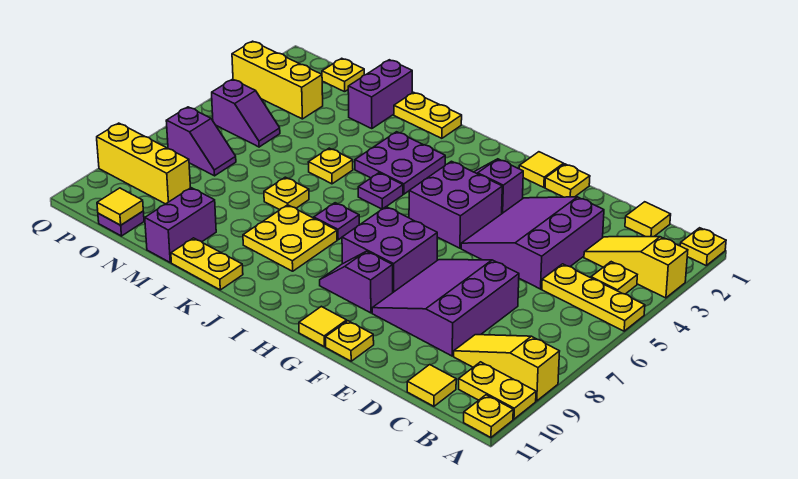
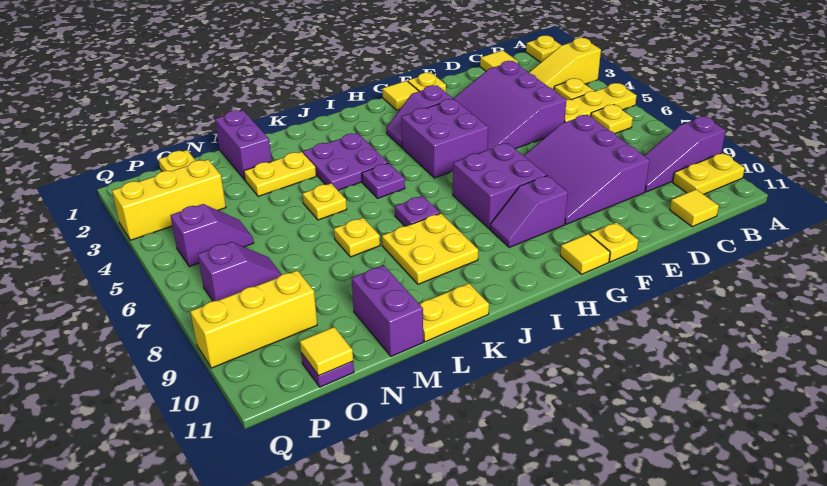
yellow 1x3 slope [454,335,560,401] -> purple 1x3 slope [644,116,726,192]
yellow 1x1 plate [464,395,513,437] -> yellow 1x1 plate moved to [591,105,633,134]
yellow 1x2 plate [394,92,462,138] -> yellow 1x2 plate moved to [244,152,316,196]

